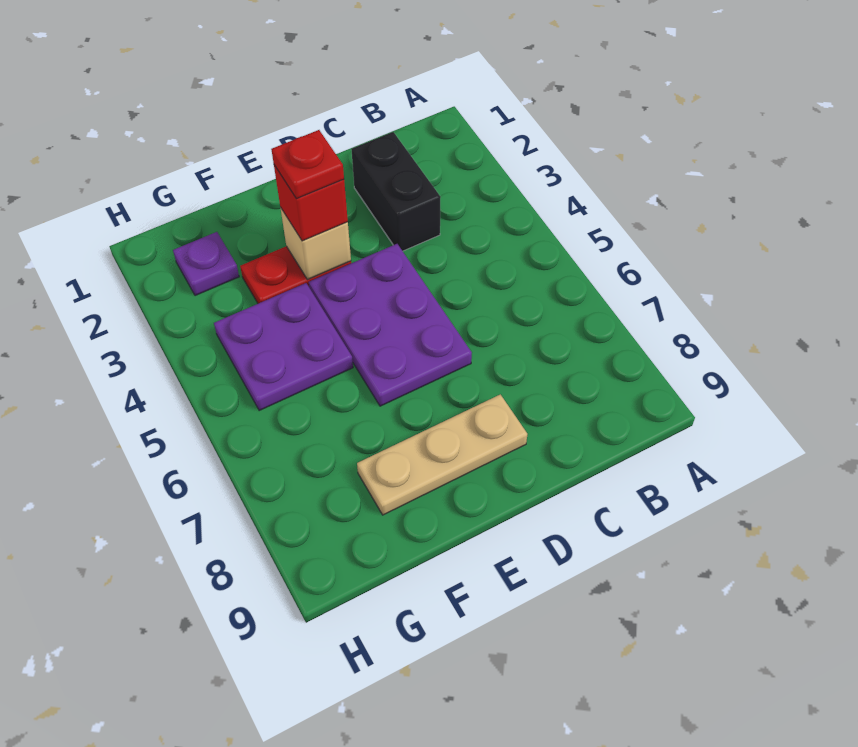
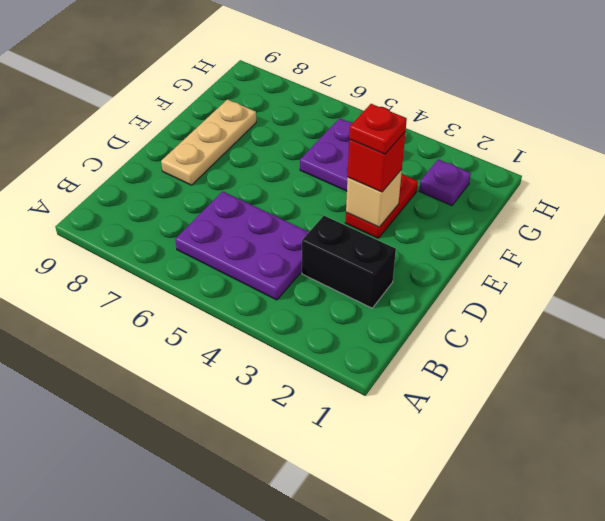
purple 2x3 plate [309,244,472,406] -> purple 2x3 plate moved to [175,191,309,300]

